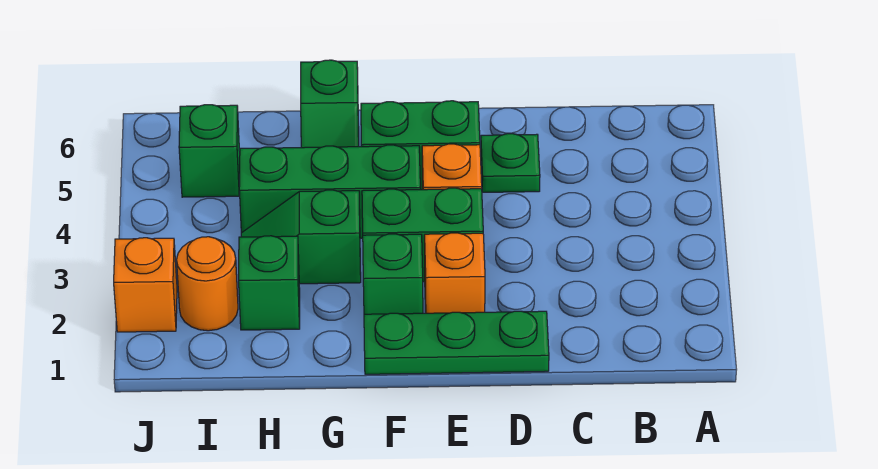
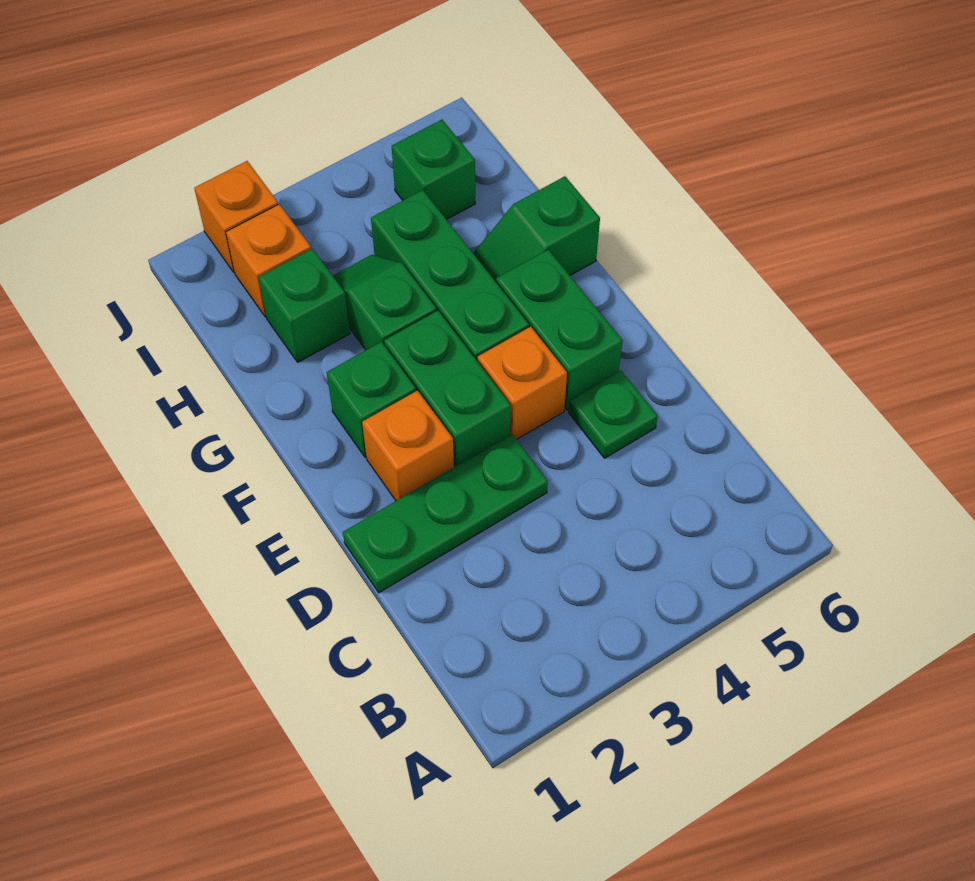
green 1x3 plate [364,311,549,374] -> green 1x3 plate turned to [343,434,548,593]
orange 1x1 round brick [177,237,238,331] -> orange 1x1 brick [226,204,311,317]

